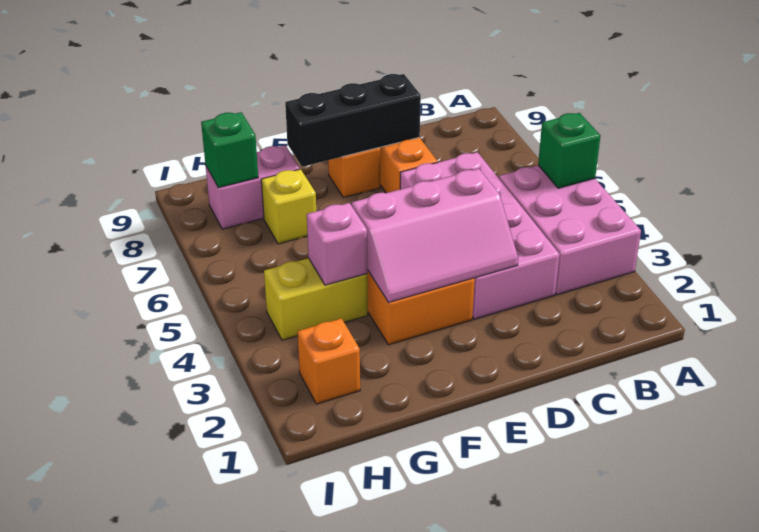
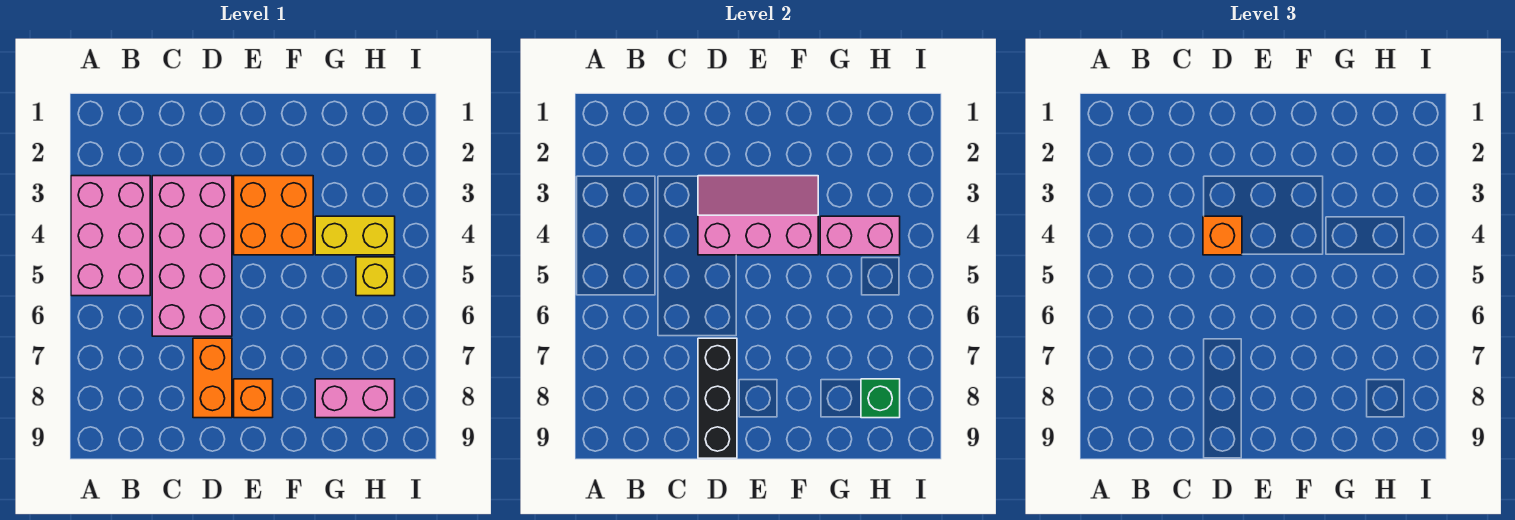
green 1x1 brick [538,113,600,188] -> none
black 1x3 brick [285,74,421,167] -> black 1x3 brick turned to [698,338,737,458]
pink 1x1 brick [307,203,367,285] -> pink 1x2 brick [820,216,900,255]
yellow 1x1 brick [261,169,316,244] -> yellow 1x1 brick moved to [356,257,395,296]
orange 1x1 brick [297,318,360,404] -> orange 1x1 brick moved to [1203,216,1242,255]

